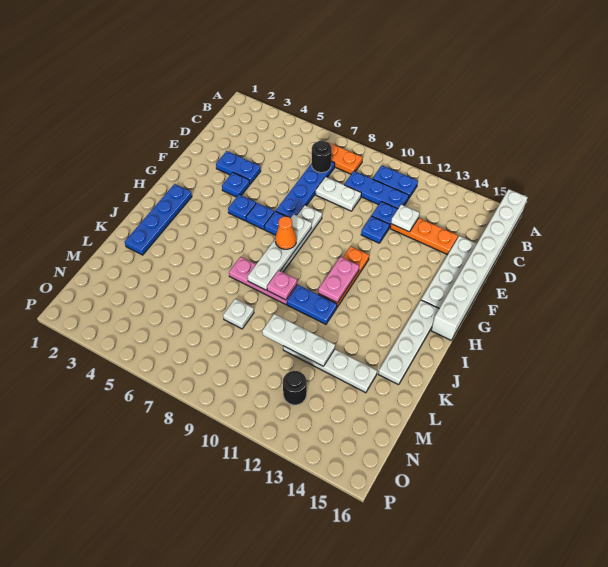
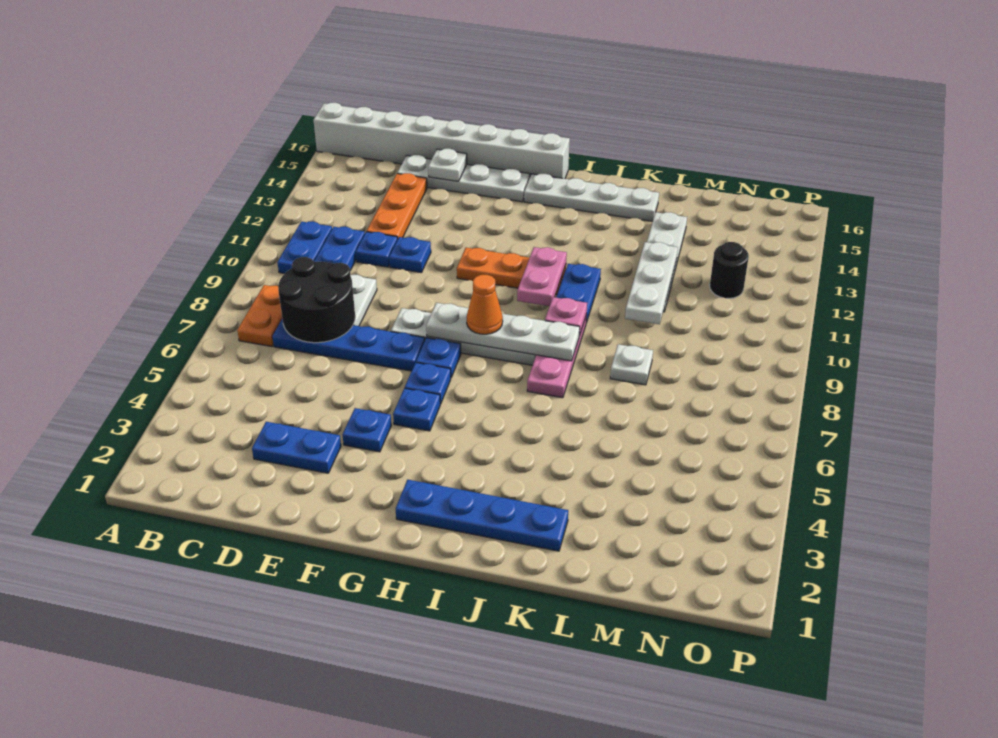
black 1x1 round brick [312,141,332,173] -> black 2x2 round brick [278,257,355,343]
white 1x1 plate [391,205,420,232] -> white 1x1 plate moved to [428,149,467,181]
blue 1x2 plate [216,151,261,184] -> blue 1x2 plate turned to [252,422,341,473]
pink 1x2 plate [318,257,359,303] -> pink 1x2 plate turned to [517,247,567,306]

